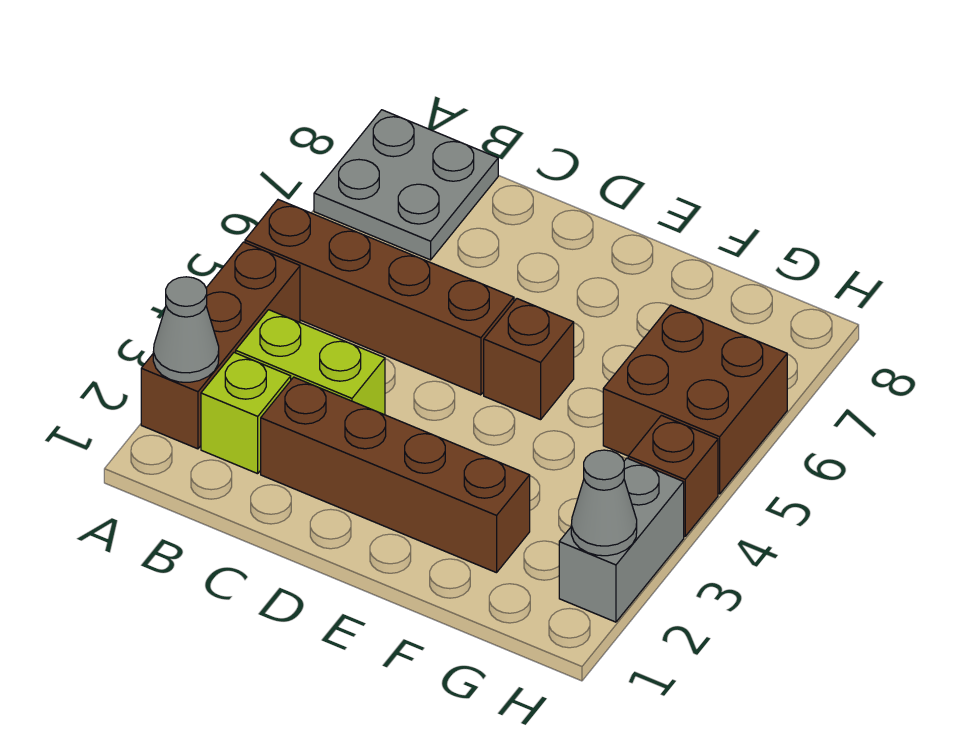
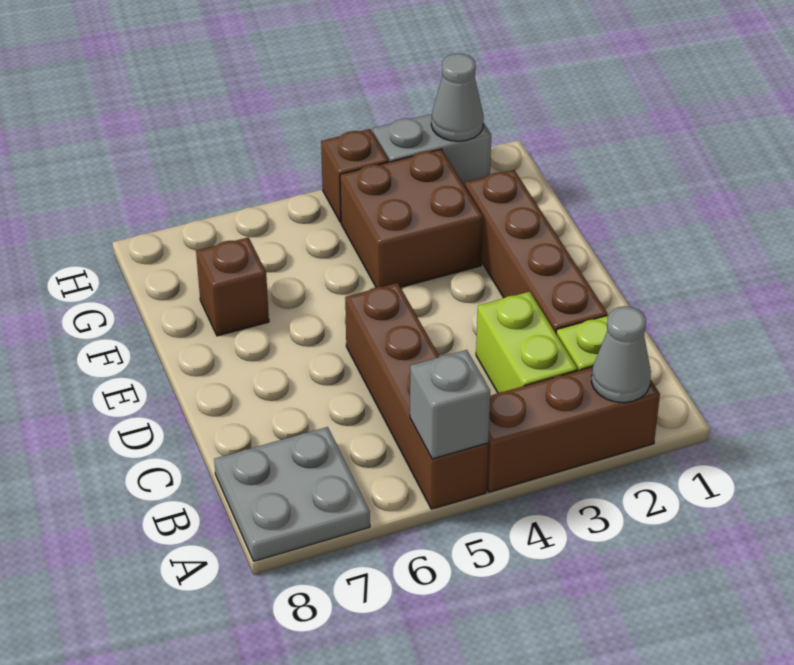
none -> grey 1x1 brick [410,350,490,459]
brown 1x1 brick [484,299,574,420] -> brown 1x1 brick moved to [196,237,269,336]
brown 2x2 brick [603,305,787,494] -> brown 2x2 brick moved to [340,149,483,287]

